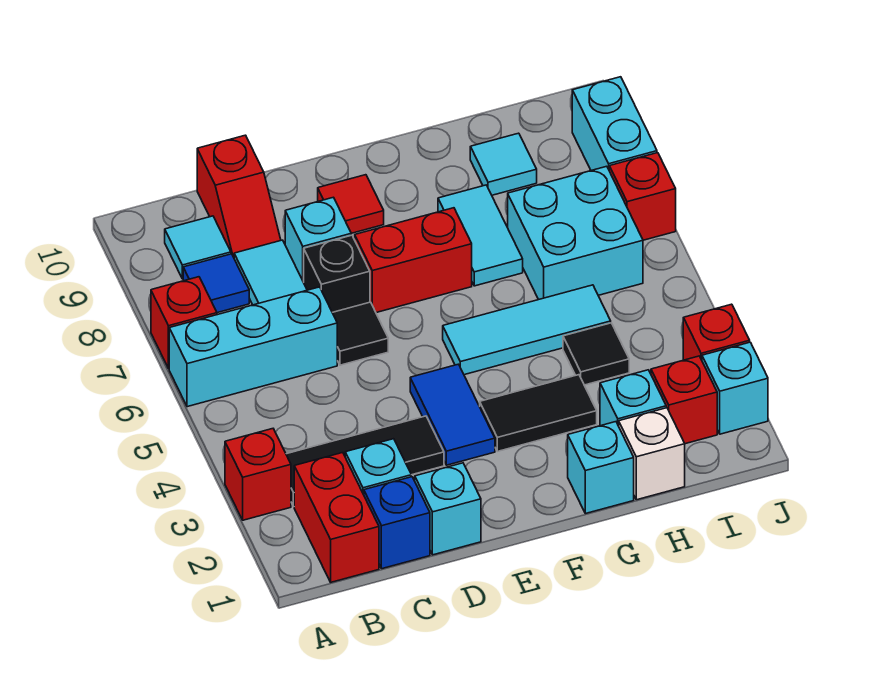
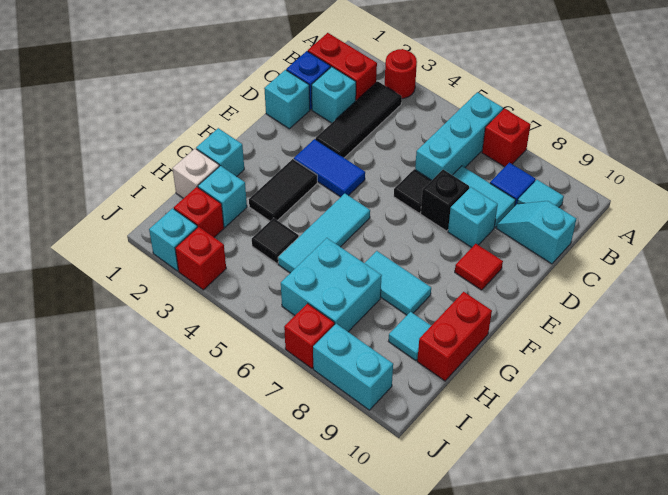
red 1x1 brick [225,429,291,520] -> red 1x1 round brick [385,49,417,99]
red 1x2 slope [197,135,281,257] -> cyan 1x2 slope [497,201,576,264]
red 1x2 brick [355,208,472,313] -> red 1x2 brick moved to [417,292,492,381]

